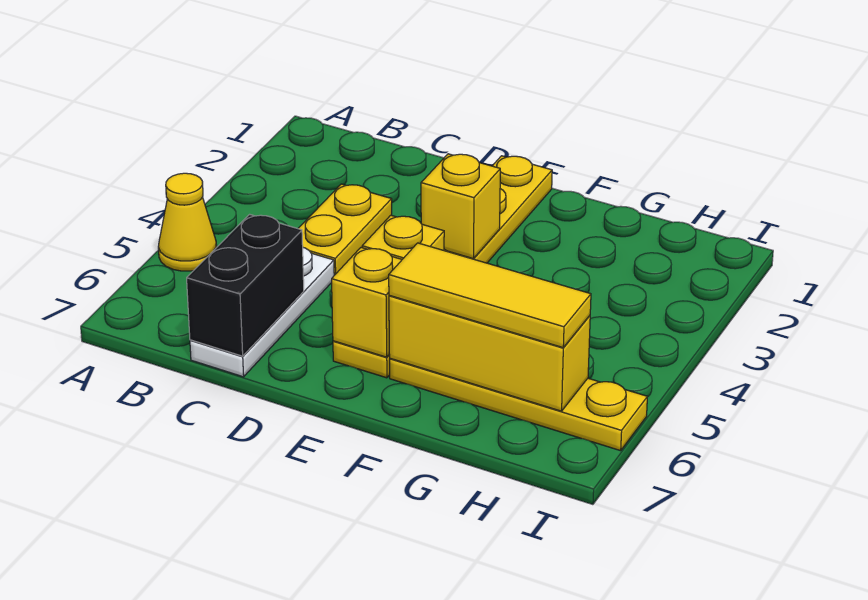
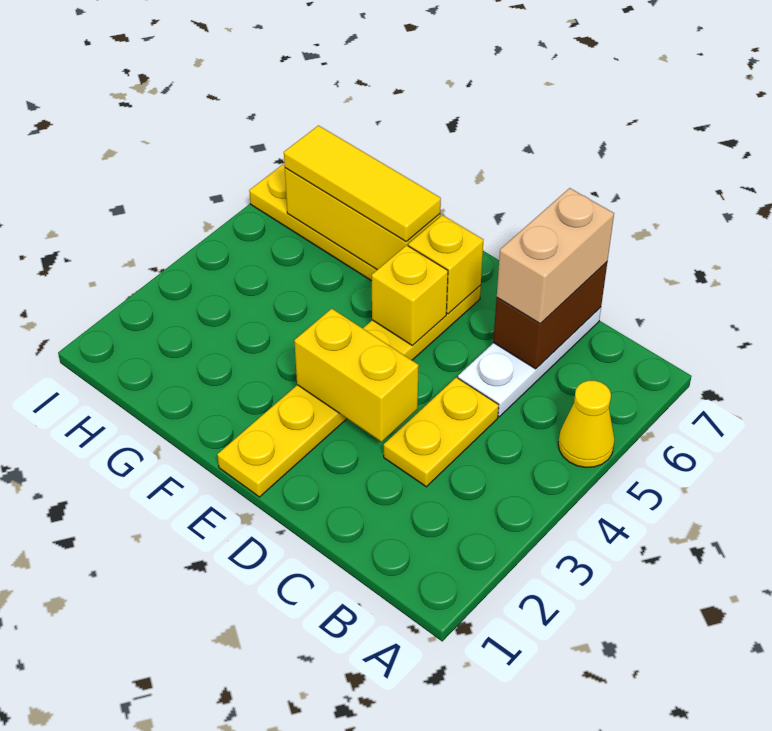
black 1x2 brick [187,214,304,356] -> brown 1x2 brick [493,262,607,369]
none -> tan 1x2 brick [497,188,614,324]
yellow 1x1 brick [421,154,500,259] -> yellow 1x2 brick [294,309,419,442]

